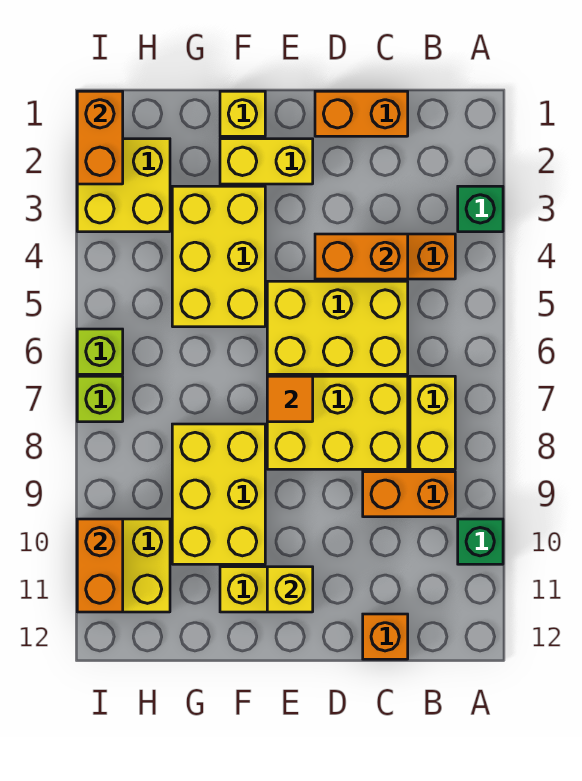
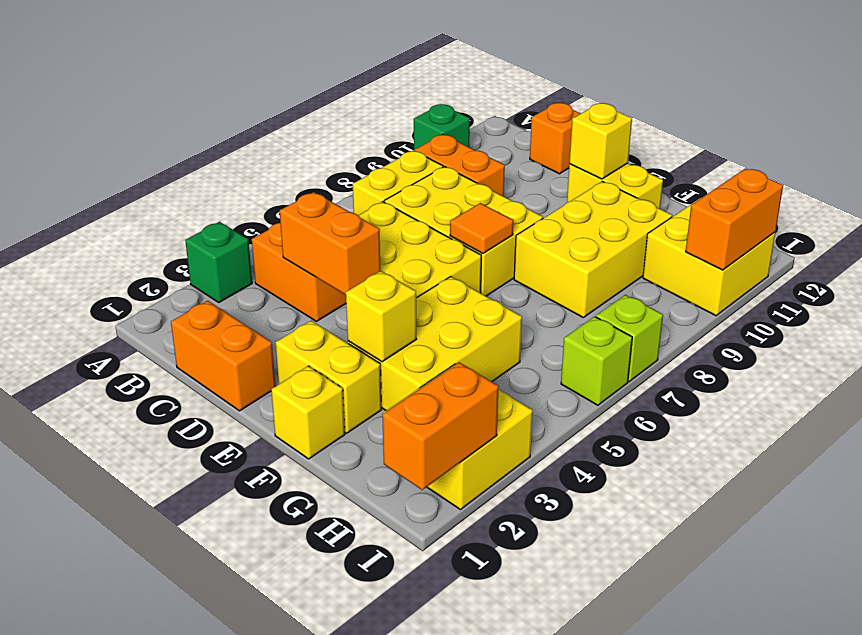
none -> yellow 1x1 brick [346,271,416,362]

